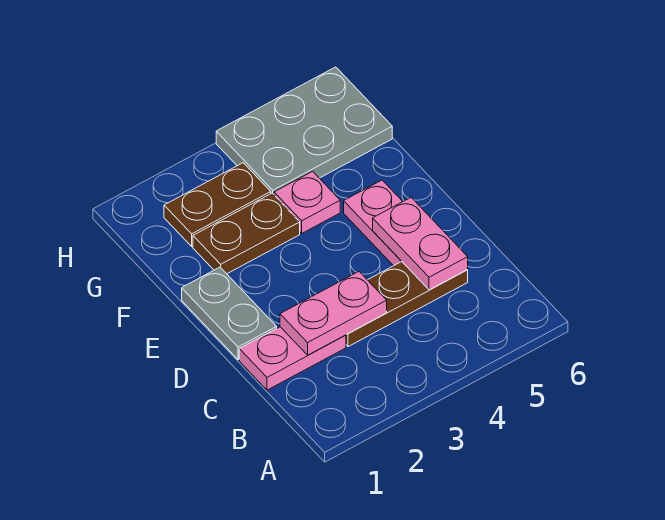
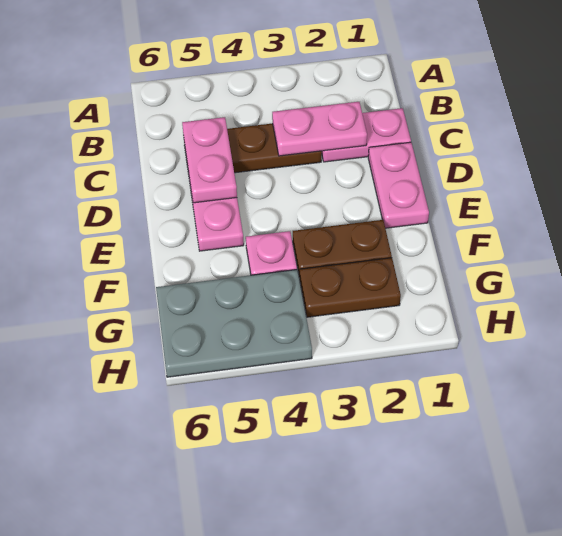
grey 1x2 plate [182,267,277,360] -> pink 1x2 plate [368,142,429,228]

